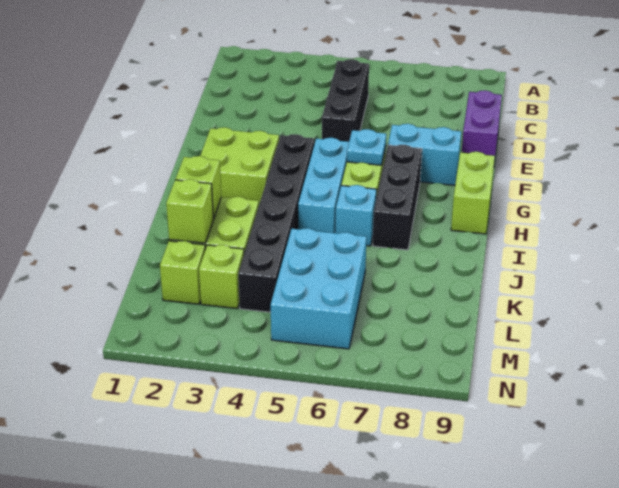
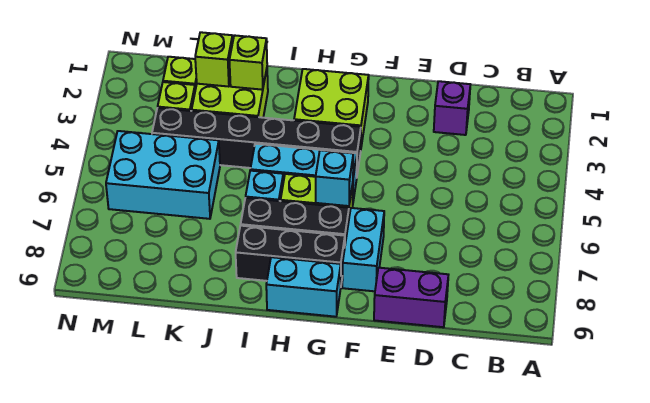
black 1x3 brick [322,59,369,142] -> black 1x3 brick moved to [236,226,345,283]
none -> purple 1x1 brick [434,81,470,135]
cyan 1x1 plate [347,129,386,165] -> cyan 1x1 brick [316,150,353,206]
lime 1x2 brick [451,152,495,234] -> cyan 1x2 brick [266,257,341,317]

